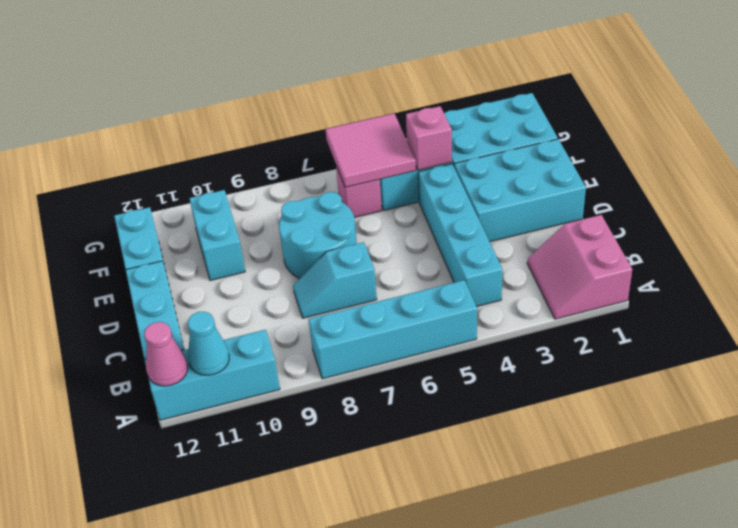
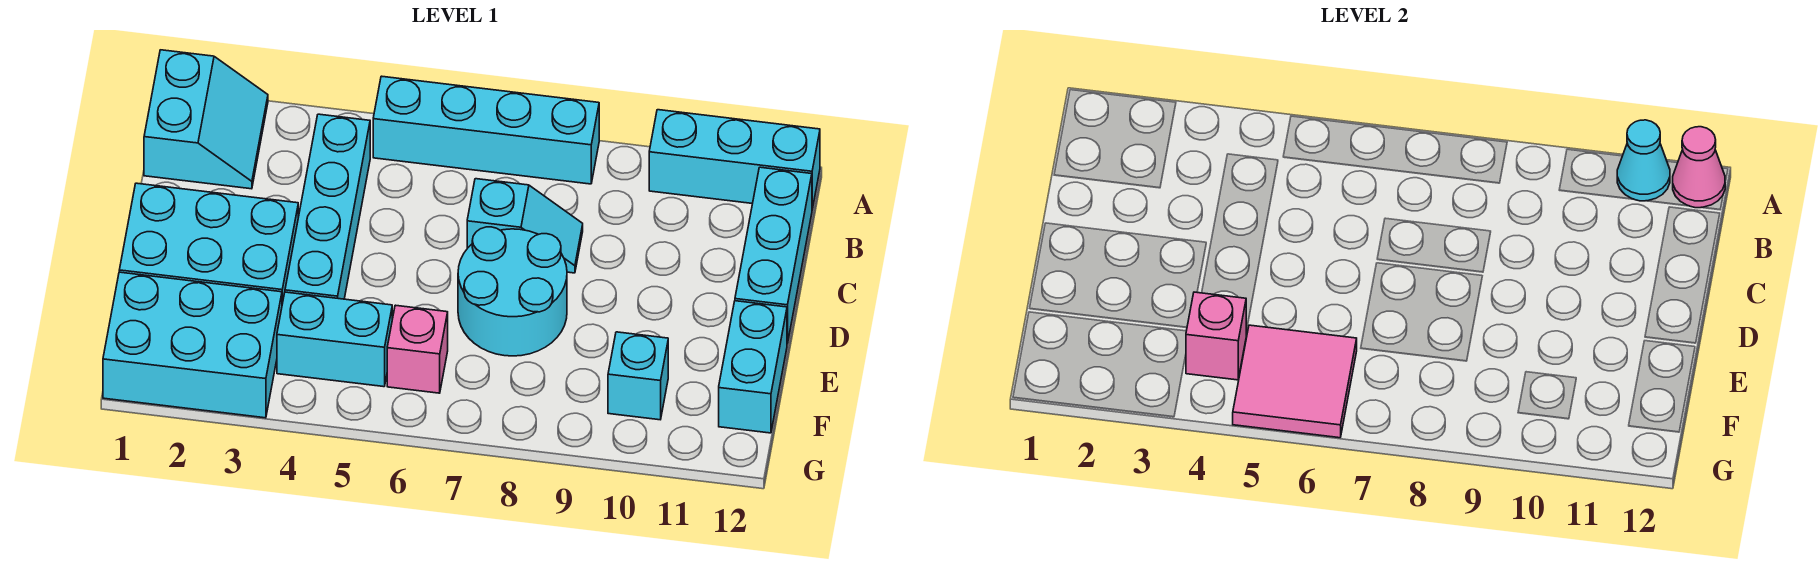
pink 2x2 slope [527,215,632,319] -> cyan 2x2 slope [144,50,268,189]
cyan 1x2 brick [189,190,245,280] -> cyan 1x1 brick [608,332,668,420]

